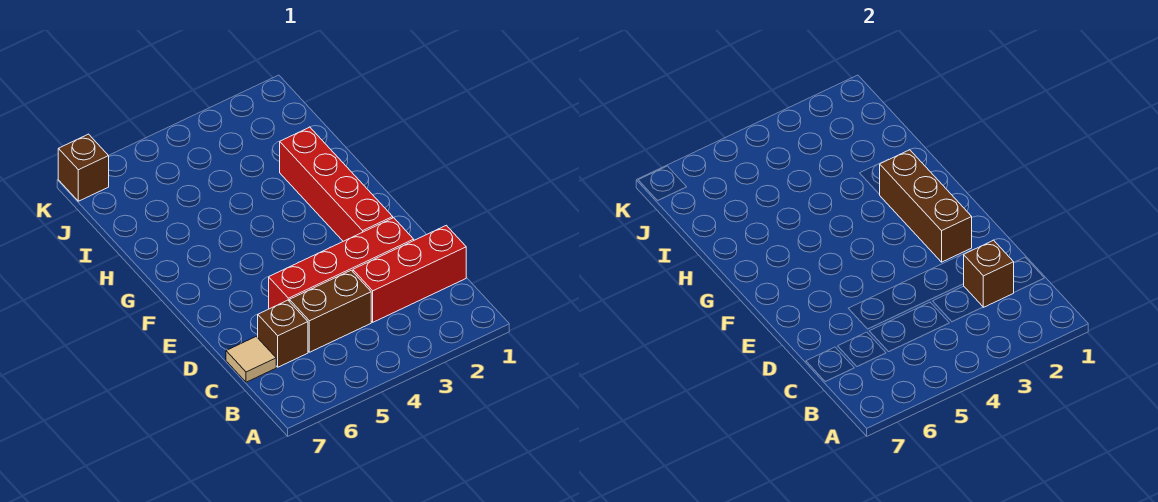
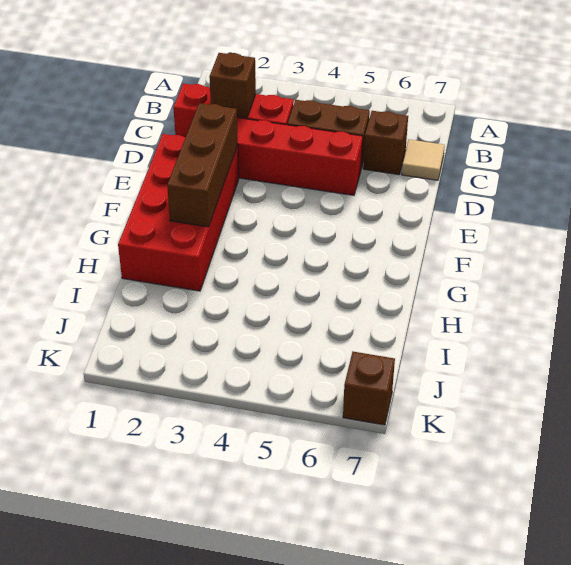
red 1x4 brick [280,127,393,241] -> red 2x4 brick [118,134,239,291]

